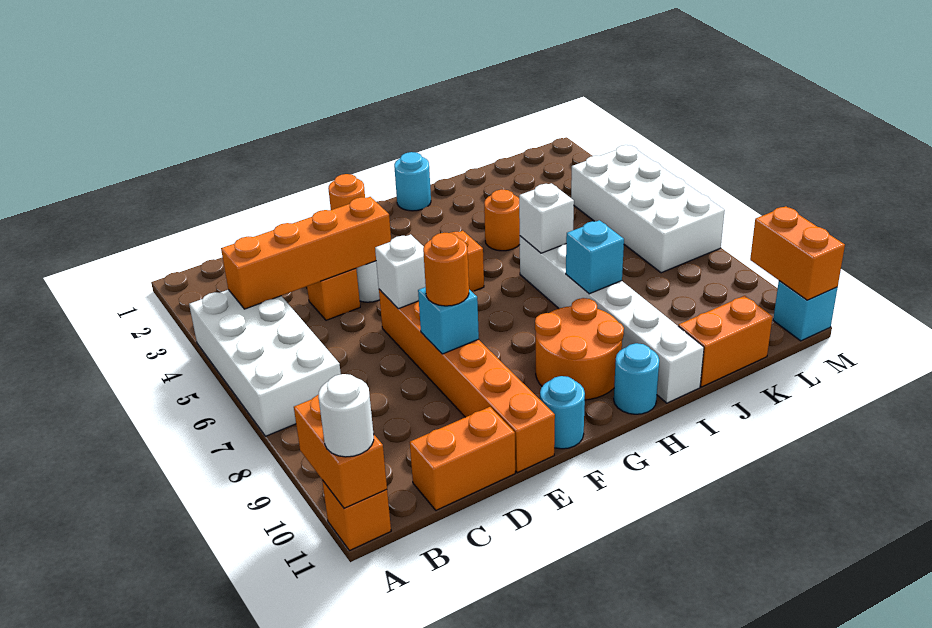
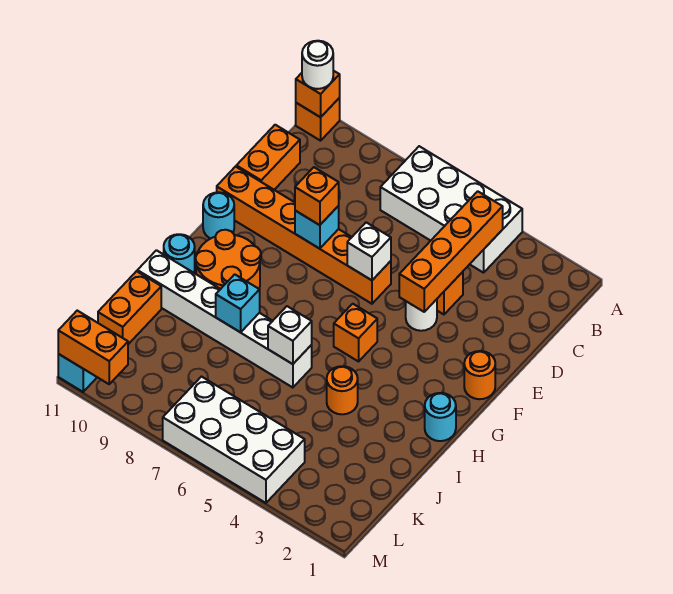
orange 1x2 brick [294,395,387,509] -> orange 1x1 brick [296,71,340,117]
orange 1x1 round brick [423,233,469,306] -> orange 1x1 brick [295,167,339,225]

